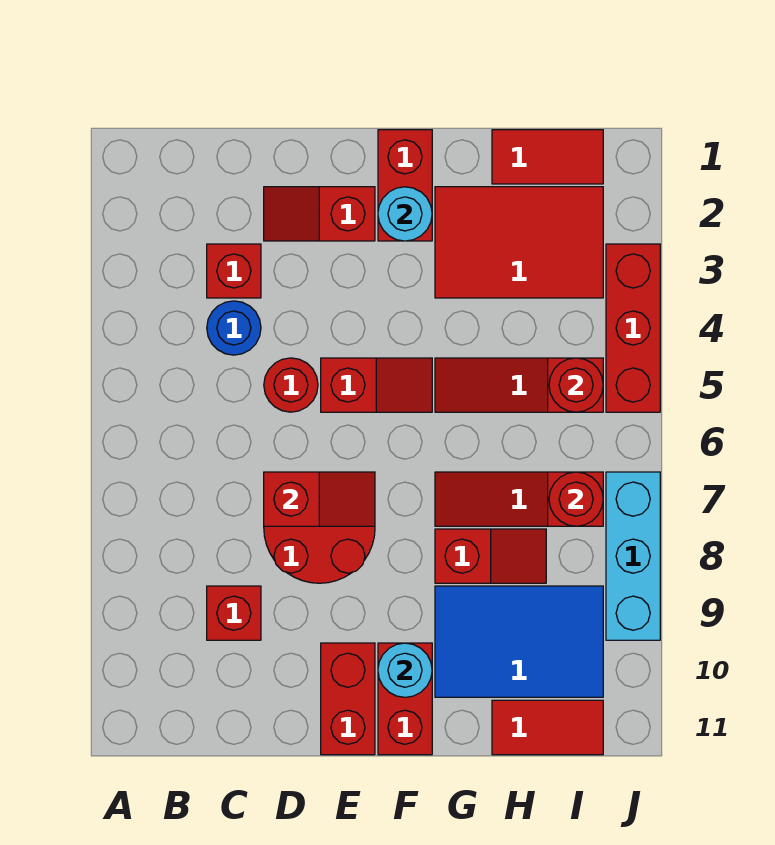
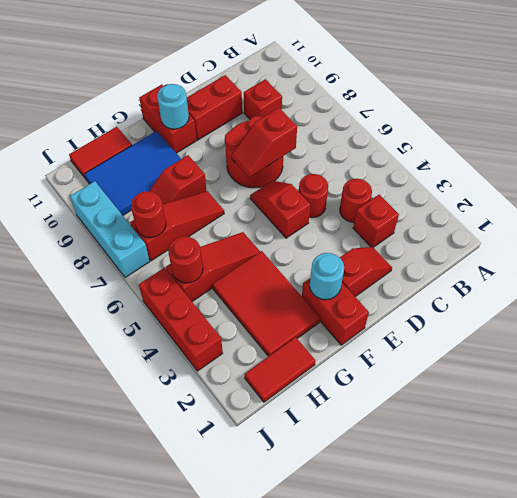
blue 1x1 round brick [207,301,261,355] -> red 1x1 round brick [340,179,372,222]
red 1x2 slope [321,358,432,412] -> red 1x2 slope turned to [250,181,310,238]
red 1x2 brick [321,643,375,755] -> red 1x2 brick turned to [187,75,242,140]
red 2x3 tile [435,187,603,298] -> red 2x3 tile turned to [213,251,320,356]

